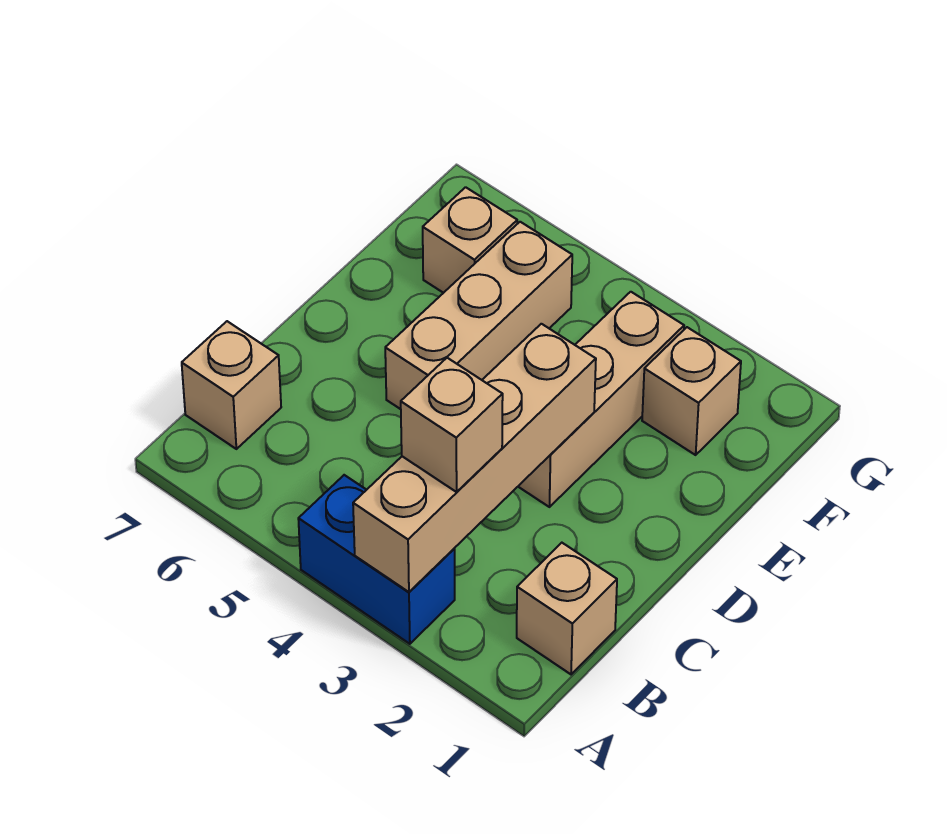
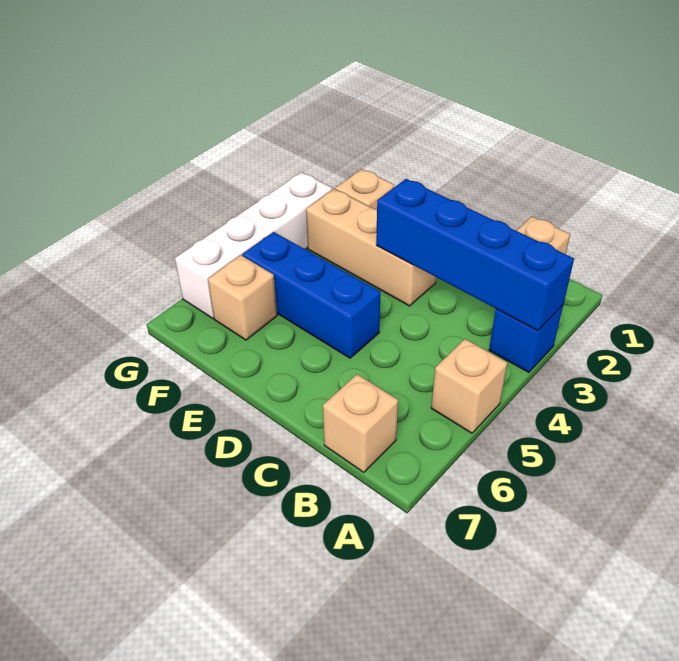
blue 1x2 brick [298,475,455,644] -> blue 1x1 brick [489,305,563,372]
tan 1x4 brick [353,324,596,592] -> blue 1x4 brick [376,179,574,331]
tan 1x1 brick [401,358,503,492] -> tan 1x1 brick moved to [431,339,507,433]
tan 1x3 brick [385,222,572,409] -> blue 1x3 brick [242,232,380,358]
none -> white 1x4 brick [175,172,332,318]

